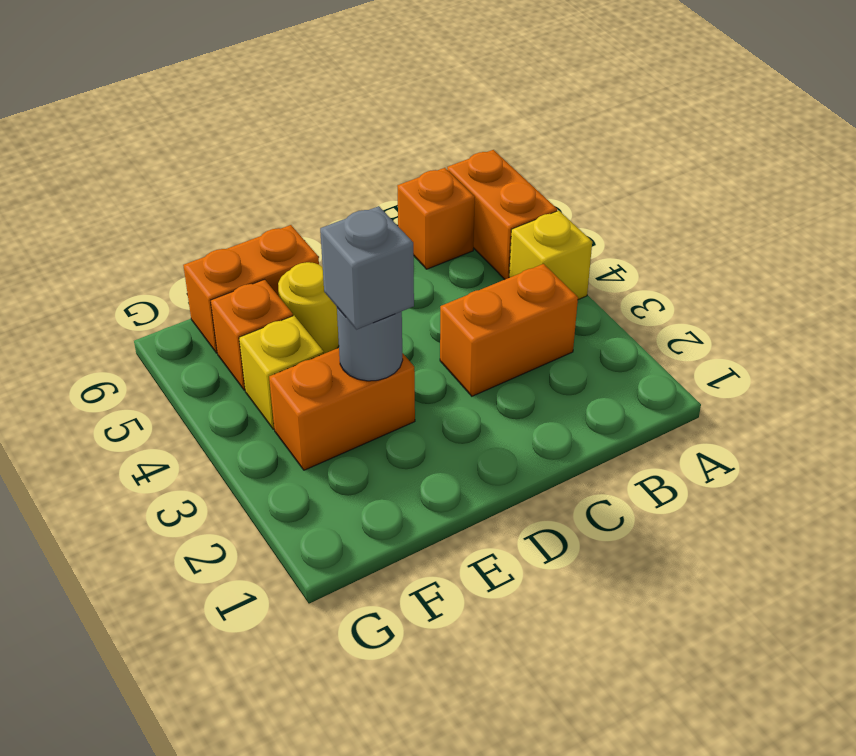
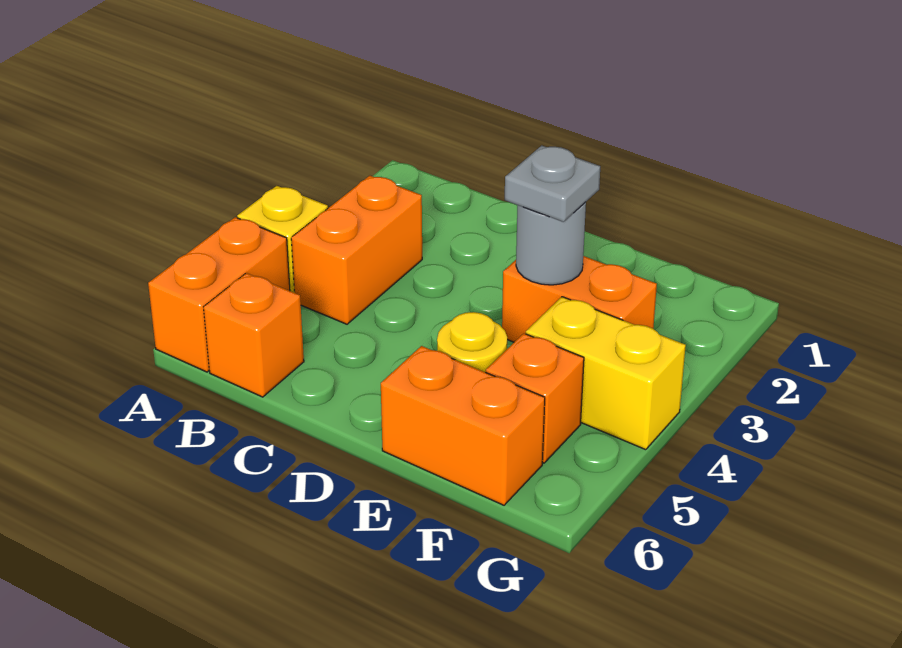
orange 1x2 brick [440,264,578,396] -> orange 1x2 brick turned to [291,176,422,324]
grey 1x1 brick [320,206,414,330] -> grey 1x1 plate [505,146,600,222]
yellow 1x1 brick [239,316,324,429] -> yellow 1x2 brick [526,297,686,450]

